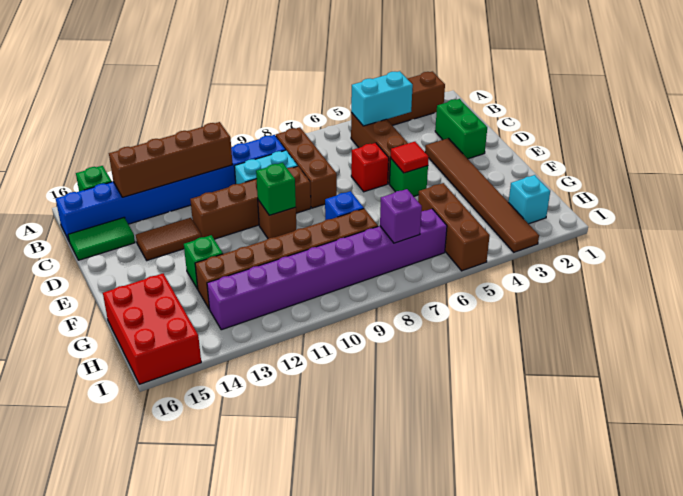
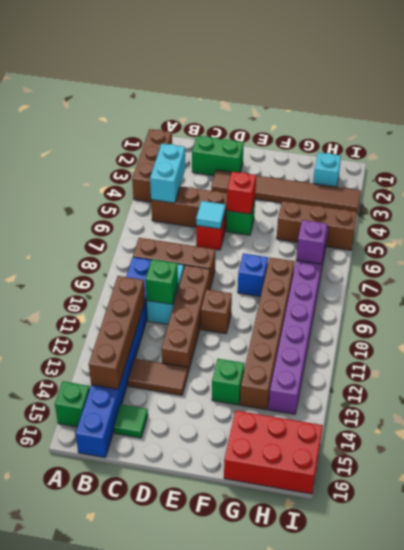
green 1x2 tile [68,218,135,260] -> green 1x1 tile [114,404,148,438]
none -> cyan 1x1 tile [196,201,225,229]
brown 1x2 tile [136,218,202,260] -> brown 1x2 tile turned to [128,359,188,395]
red 1x1 tile [391,142,429,173] -> red 1x1 brick [227,172,256,214]
green 1x1 brick [256,163,296,215] -> green 1x1 brick moved to [146,259,178,304]

